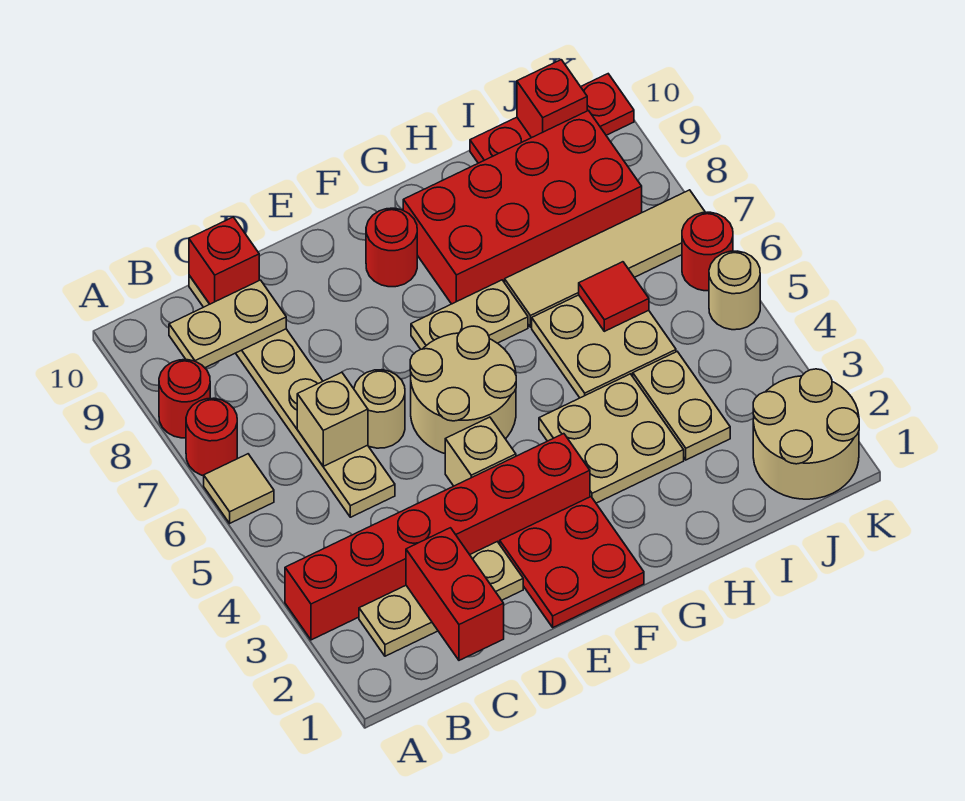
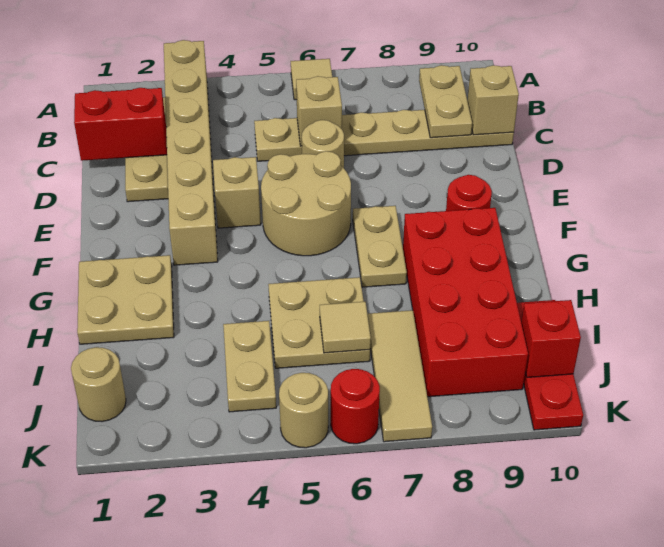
red 1x6 brick [285,434,590,640] -> tan 1x6 brick [164,40,218,265]
red 1x1 round brick [186,398,237,476] -> none
red 1x1 round brick [159,360,210,438] -> none
red 1x1 brick [189,217,259,304] -> tan 1x1 brick [467,65,519,135]
red 2x2 plate [500,497,644,627] -> none
tan 2x2 plate [539,374,684,503] -> tan 2x2 plate moved to [77,255,174,344]
tan 1x4 tile [505,190,706,327] -> tan 1x3 tile [368,310,432,442]
tan 1x2 plate [633,352,730,460] -> tan 1x2 plate turned to [223,321,276,412]
red 1x1 tile [579,262,649,331] -> tan 1x1 tile [320,302,371,353]
tan 2x2 round brick [753,369,859,499] -> tan 1x1 round brick [71,347,126,422]

